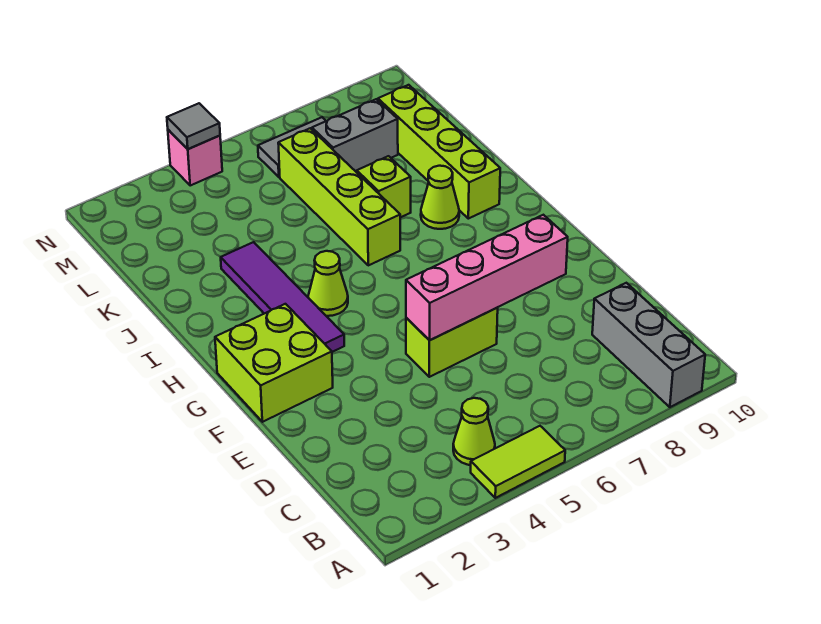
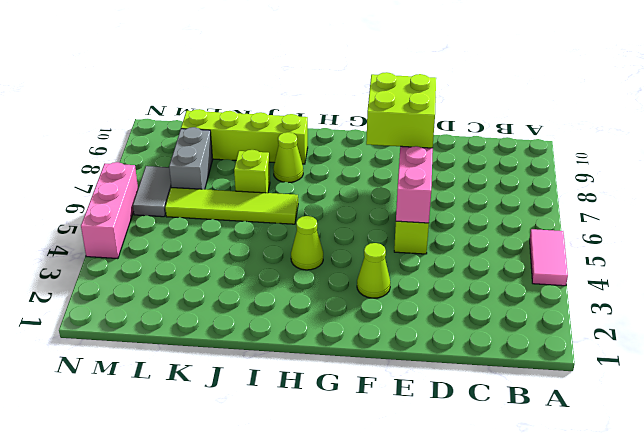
lime 1x2 tile [471,426,565,498] -> pink 1x2 tile [530,229,568,286]
grey 1x3 brick [592,283,705,407] -> none
lime 1x1 cone [453,398,495,465] -> lime 1x1 cone moved to [357,243,390,298]
lime 2x2 brick [215,304,333,422] -> lime 2x2 brick moved to [366,72,436,148]
purple 1x4 tile [221,242,344,352] -> none
lime 1x4 brick [278,128,400,265] -> lime 1x4 tile [165,188,298,224]
pink 1x1 brick [168,130,222,185] -> pink 1x3 brick [81,162,138,259]
grey 1x1 tile [167,103,220,149] -> none

